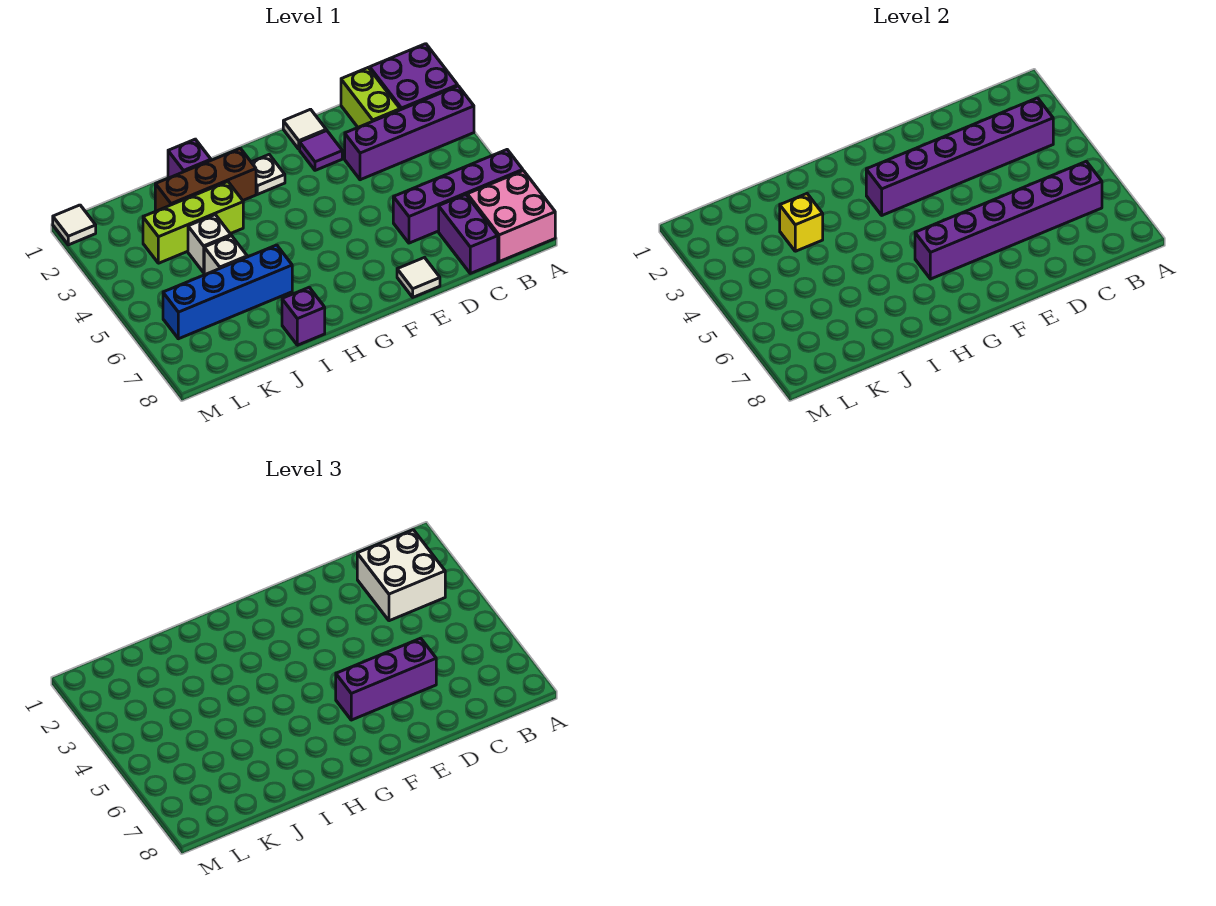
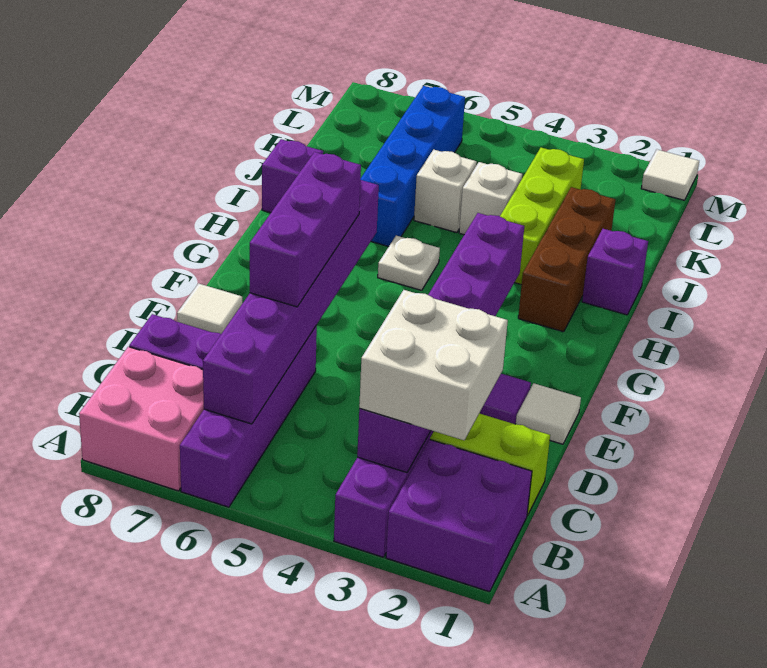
white 1x1 plate [251,155,285,194] -> white 1x1 plate moved to [378,236,440,290]
yellow 1x1 brick [780,194,823,251] -> none

